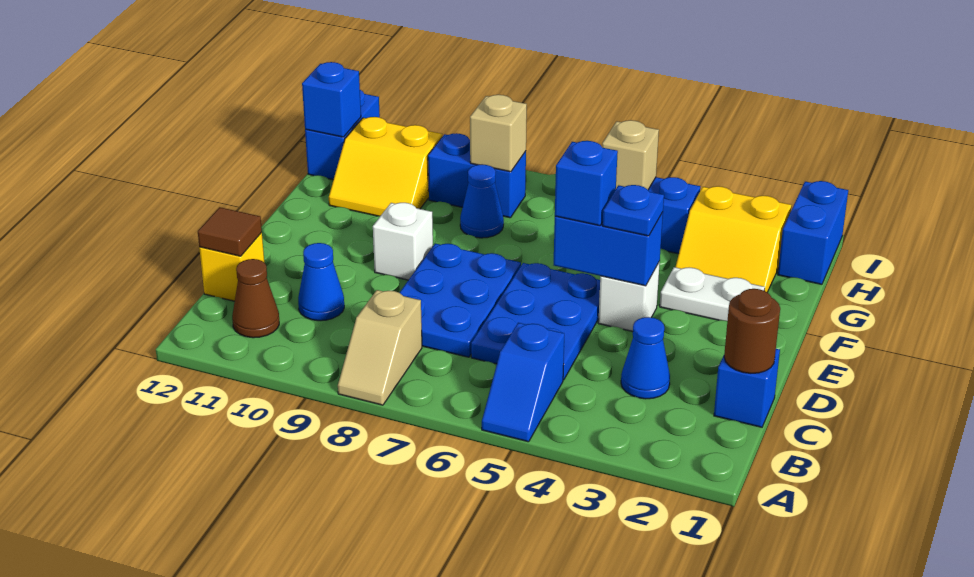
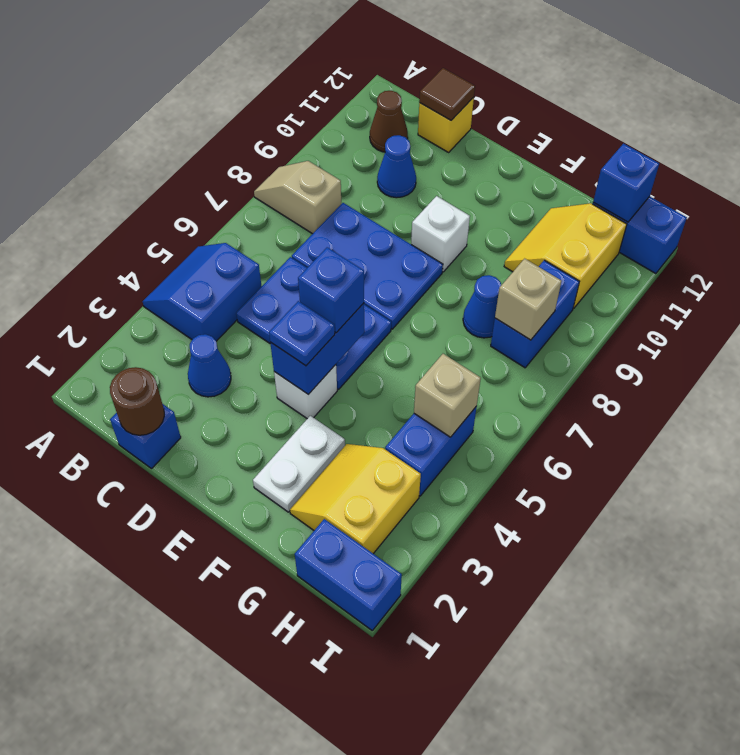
blue 1x2 slope [482,323,564,442] -> blue 2x2 slope [142,243,262,341]

